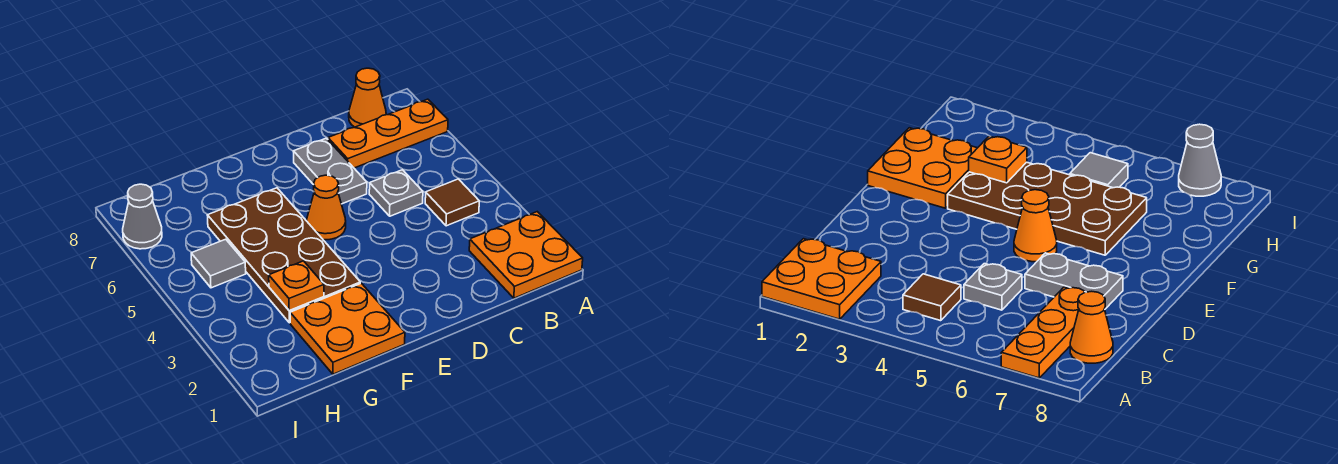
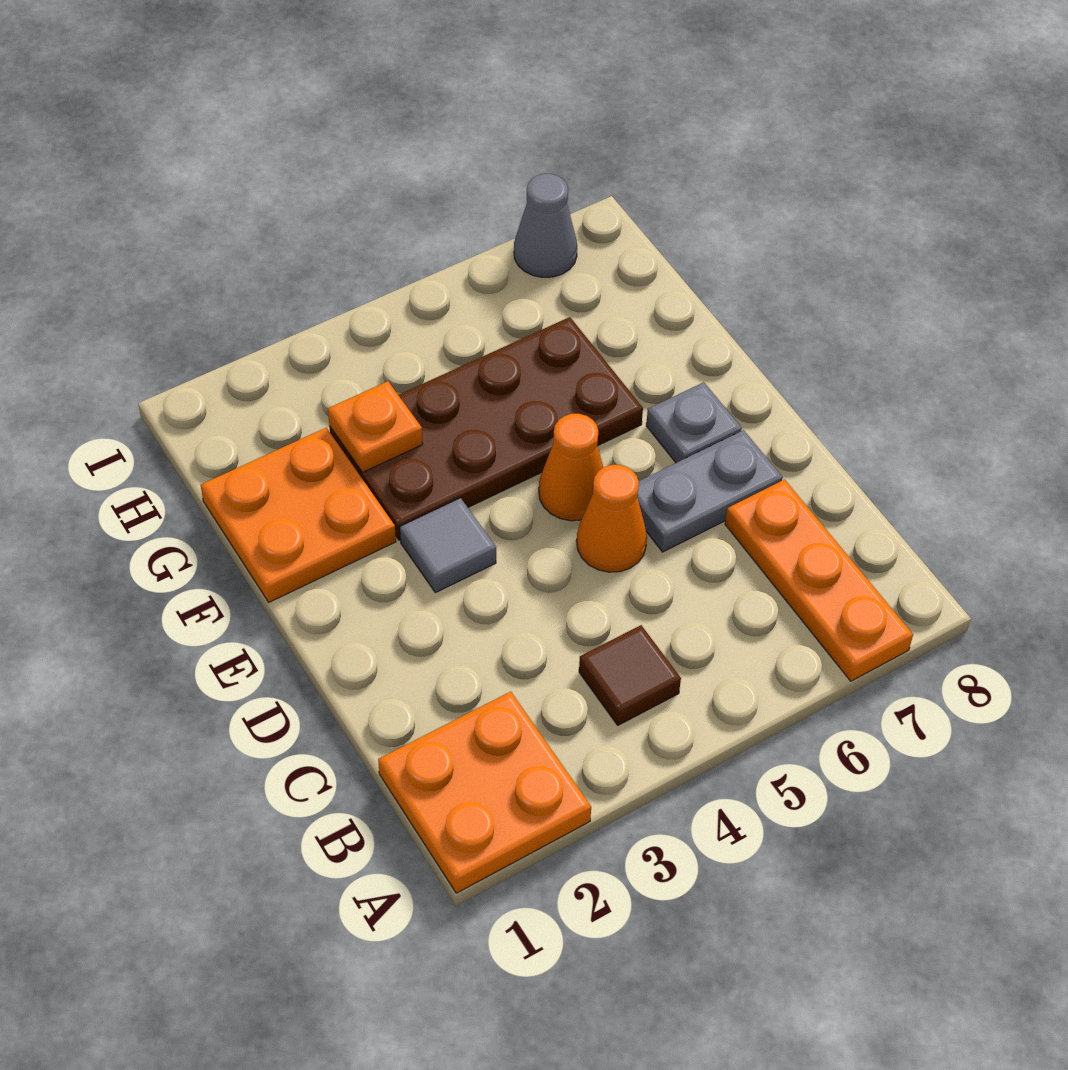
orange 1x1 cone [349,68,386,127] -> orange 1x1 cone moved to [577,465,647,572]
grey 1x1 plate [369,170,423,216] -> grey 1x1 plate moved to [646,382,742,463]
grey 1x1 tile [191,239,246,288] -> grey 1x1 tile moved to [400,498,496,593]

